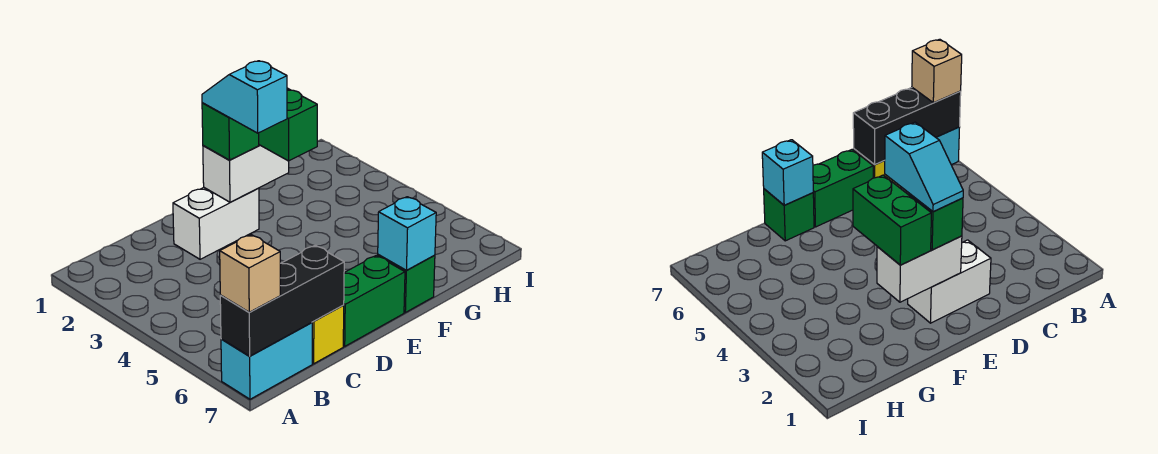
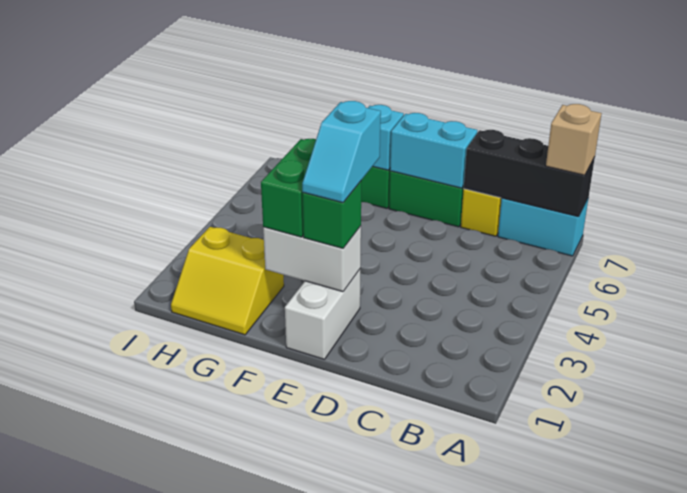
white 1x2 brick [173,188,259,259] -> white 1x2 brick turned to [285,269,360,359]
none -> cyan 1x2 brick [390,113,478,188]
none -> yellow 2x2 slope [171,227,284,335]

